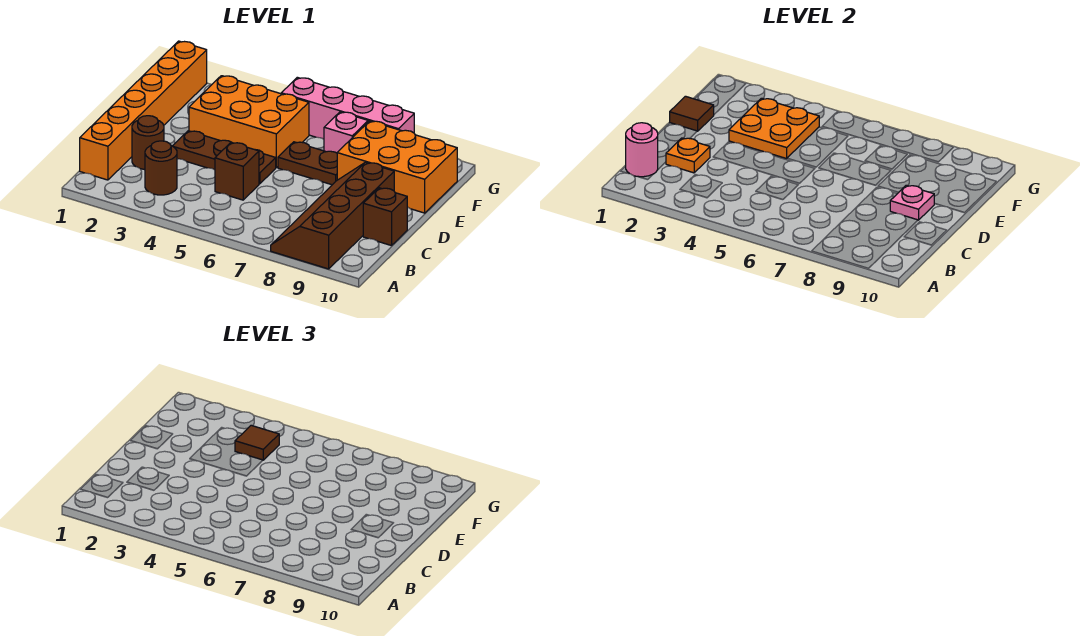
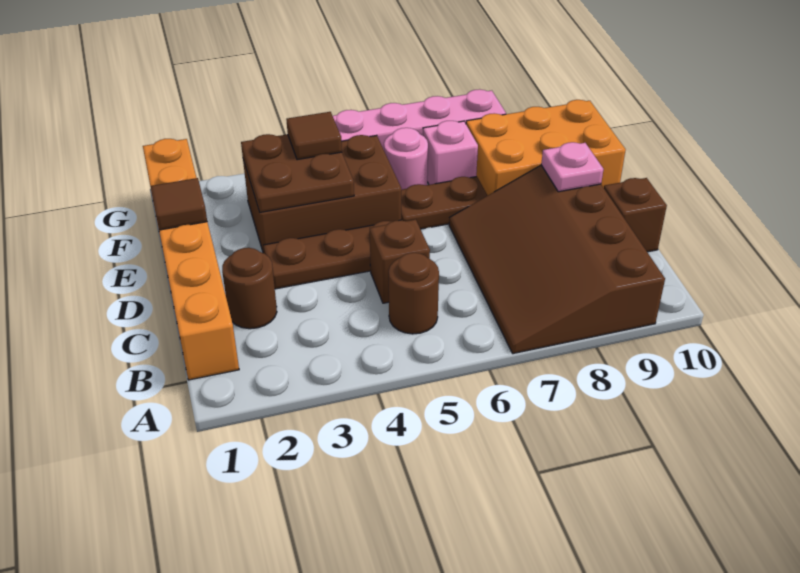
brown 2x4 slope [271,162,394,269] -> brown 3x4 slope [449,165,665,354]
pink 1x1 round brick [626,123,658,177] -> pink 1x1 round brick moved to [384,128,428,190]
brown 1x1 round brick [145,141,177,195] -> brown 1x1 round brick moved to [389,253,439,334]
orange 1x1 plate [666,138,710,173] -> none
orange 2x3 brick [189,76,309,167] -> brown 2x3 brick [243,135,401,253]
orange 2x2 plate [729,98,819,159] -> brown 2x2 plate [241,134,354,212]

